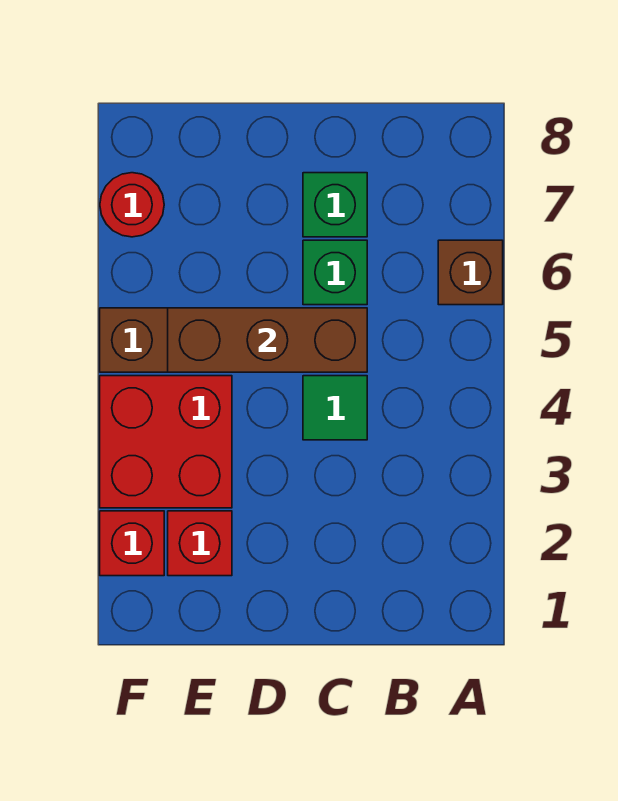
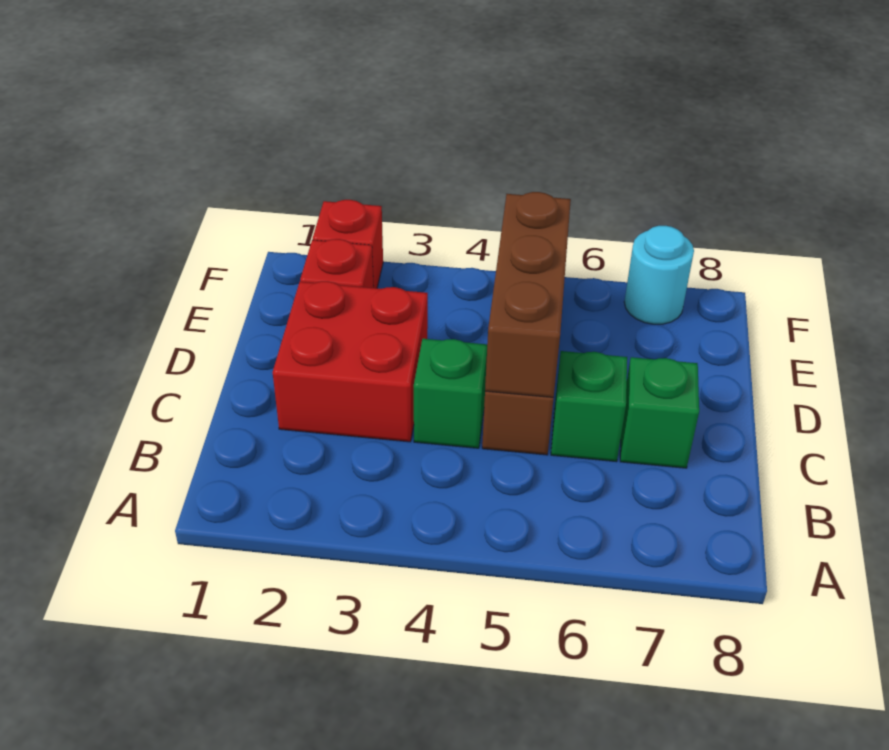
brown 1x1 brick [438,240,503,305] -> none
green 1x1 tile [303,376,367,440] -> green 1x1 brick [414,339,487,448]
red 2x2 brick [100,376,232,508] -> red 2x2 brick moved to [273,281,428,442]
red 1x1 round brick [100,173,164,237] -> cyan 1x1 round brick [624,226,694,324]

